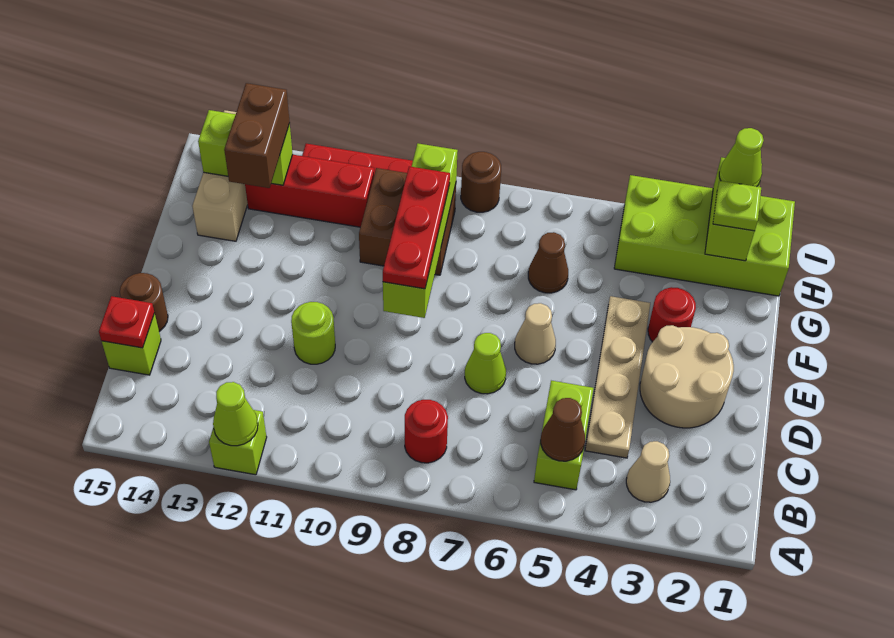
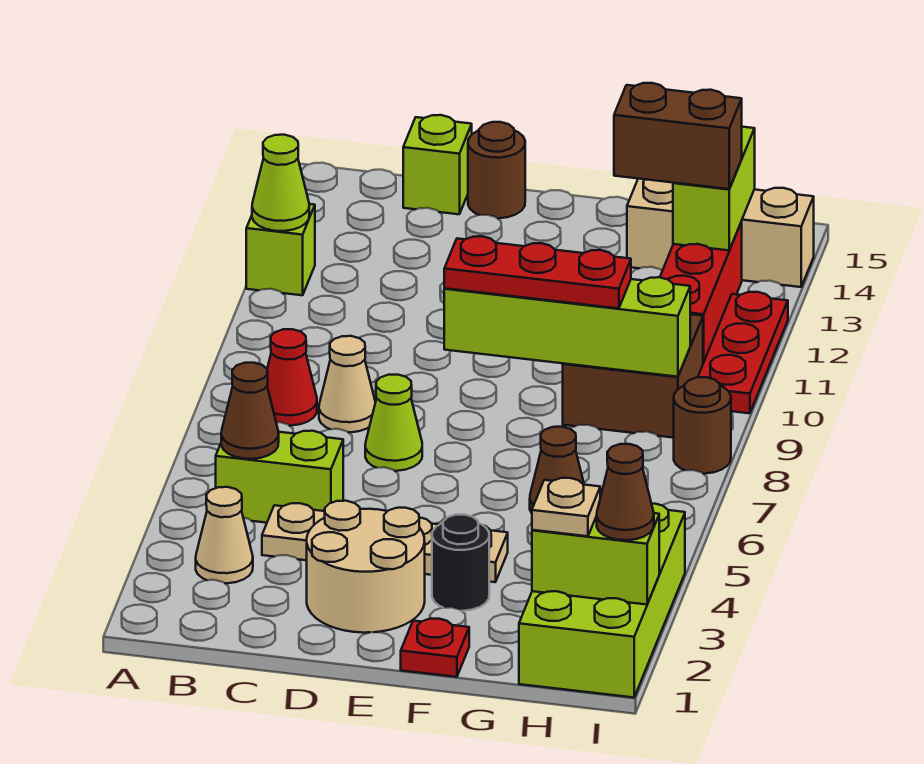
red 1x1 round brick [405,400,448,463] -> red 1x1 cone [267,329,317,426]
red 1x1 plate [99,296,155,348] -> red 1x1 plate moved to [401,619,469,677]
lime 1x1 round brick [291,302,335,364] -> none
tan 1x1 cone [515,303,556,364] -> tan 1x1 cone moved to [319,336,376,432]
red 1x1 round brick [648,287,696,342] -> black 1x1 round brick [432,515,489,611]
lime 1x1 plate [713,181,761,231] -> tan 1x1 plate [532,478,600,536]
lime 1x1 cone [719,128,764,187] -> brown 1x1 cone [597,444,654,540]

